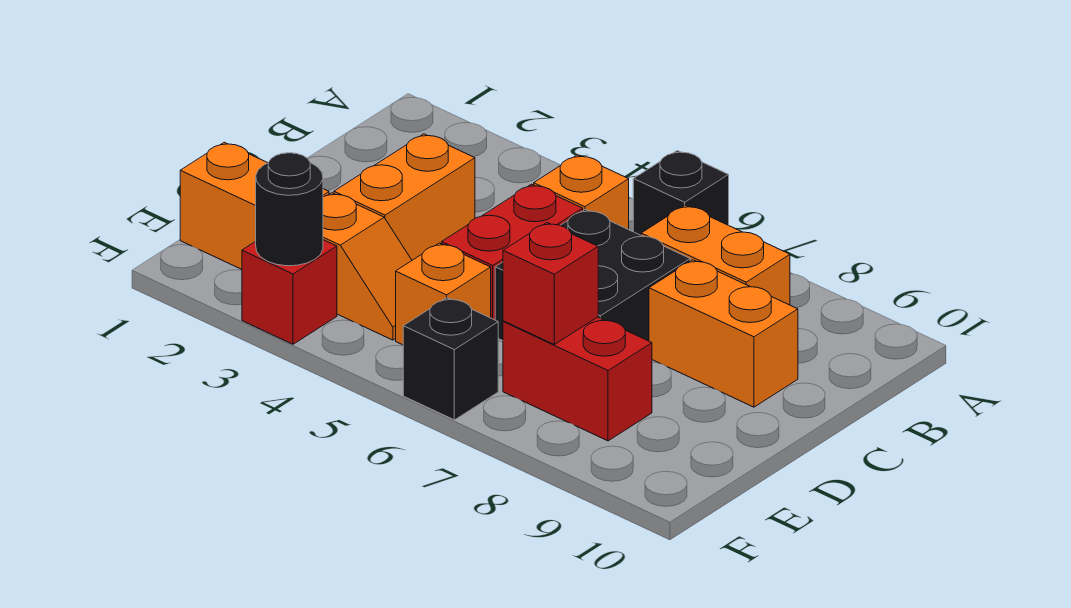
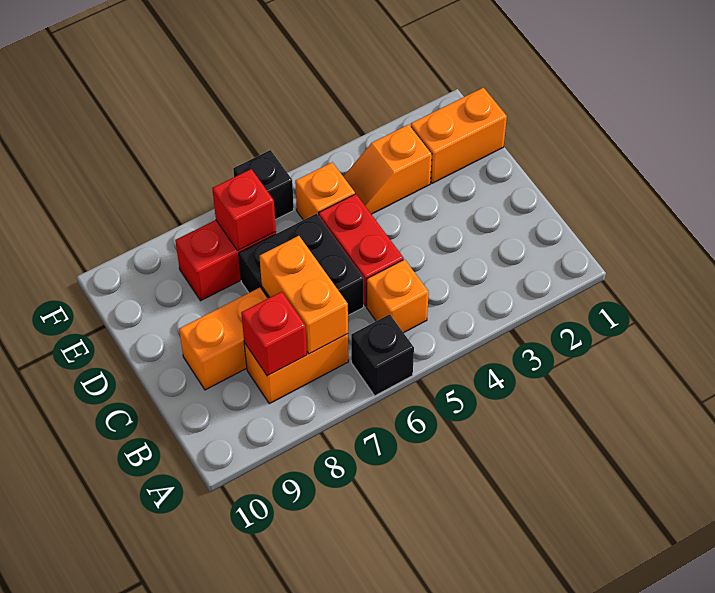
orange 1x2 brick [334,134,475,260] -> orange 1x2 brick moved to [259,236,348,354]
red 1x1 brick [242,240,337,344] -> red 1x1 brick moved to [241,292,307,376]
black 1x1 round brick [256,153,323,266] -> none

